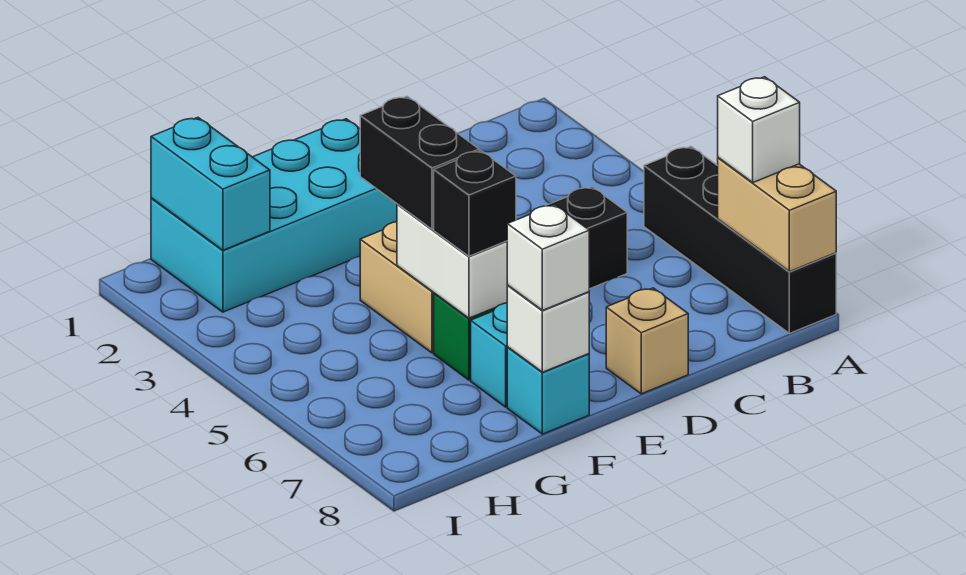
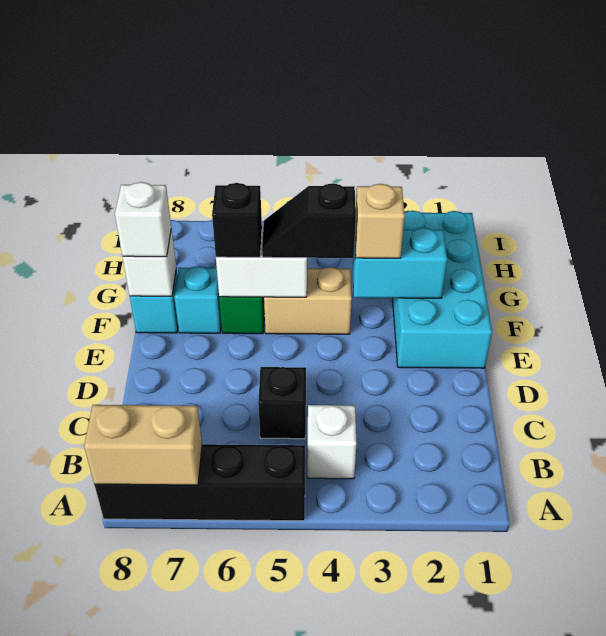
white 1x1 brick [718,77,800,182] -> white 1x1 brick moved to [307,405,356,479]
tan 1x1 brick [606,288,688,394] -> tan 1x1 brick moved to [355,184,405,258]
black 1x2 brick [360,96,479,229] -> black 1x2 slope [262,183,356,258]
cyan 1x2 brick [151,117,270,250] -> cyan 1x2 brick moved to [353,228,447,298]

